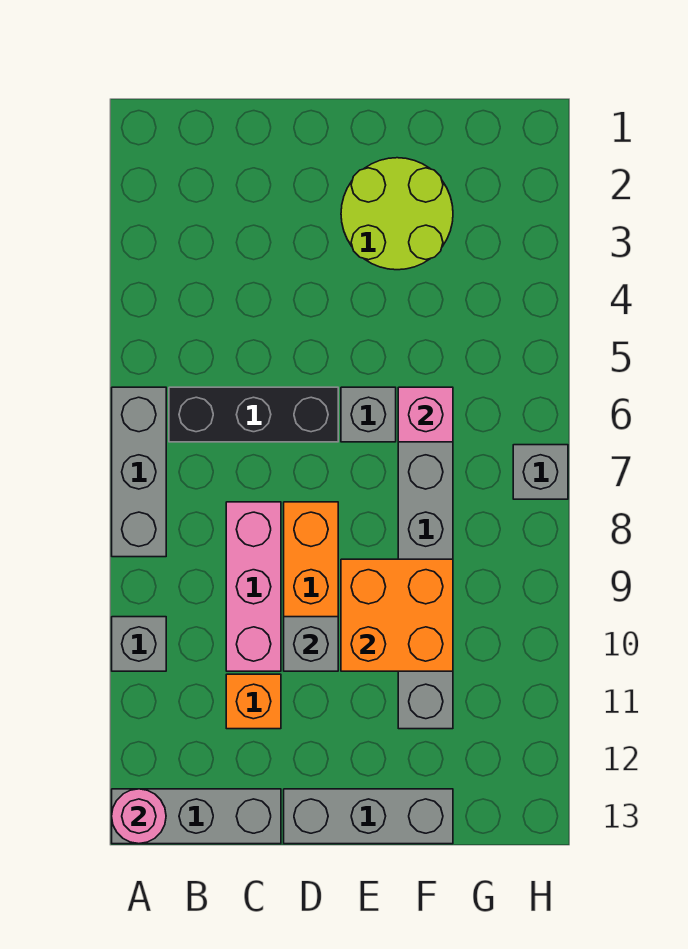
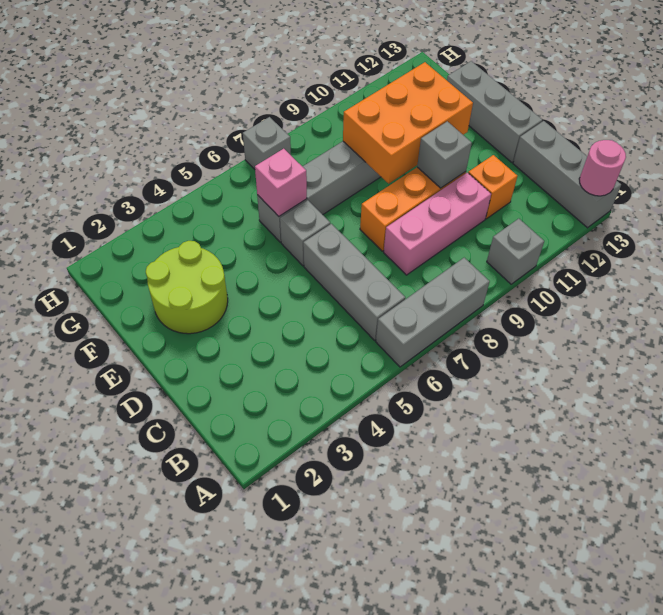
black 1x3 brick [169,387,338,442] -> grey 1x3 brick [303,224,405,340]
orange 2x2 brick [341,559,453,671] -> orange 2x3 brick [343,62,473,183]

